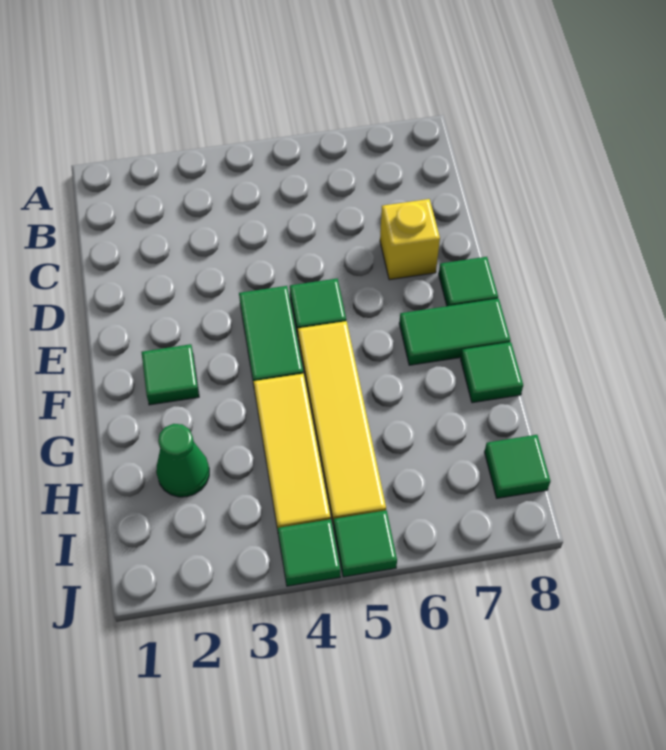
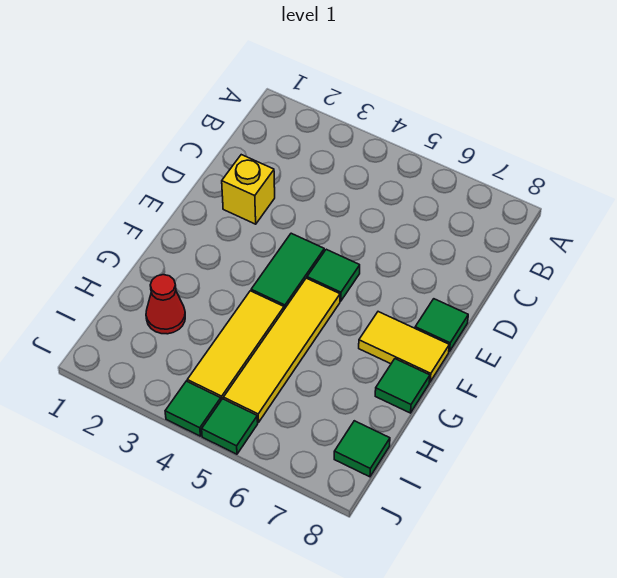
yellow 1x1 brick [380,199,440,280] -> yellow 1x1 brick moved to [222,155,275,224]
green 1x1 tile [141,344,199,405] -> none
green 1x2 tile [399,299,511,365] -> yellow 1x2 tile [359,312,449,382]
green 1x1 cone [156,424,209,497] -> red 1x1 cone [146,275,185,334]

